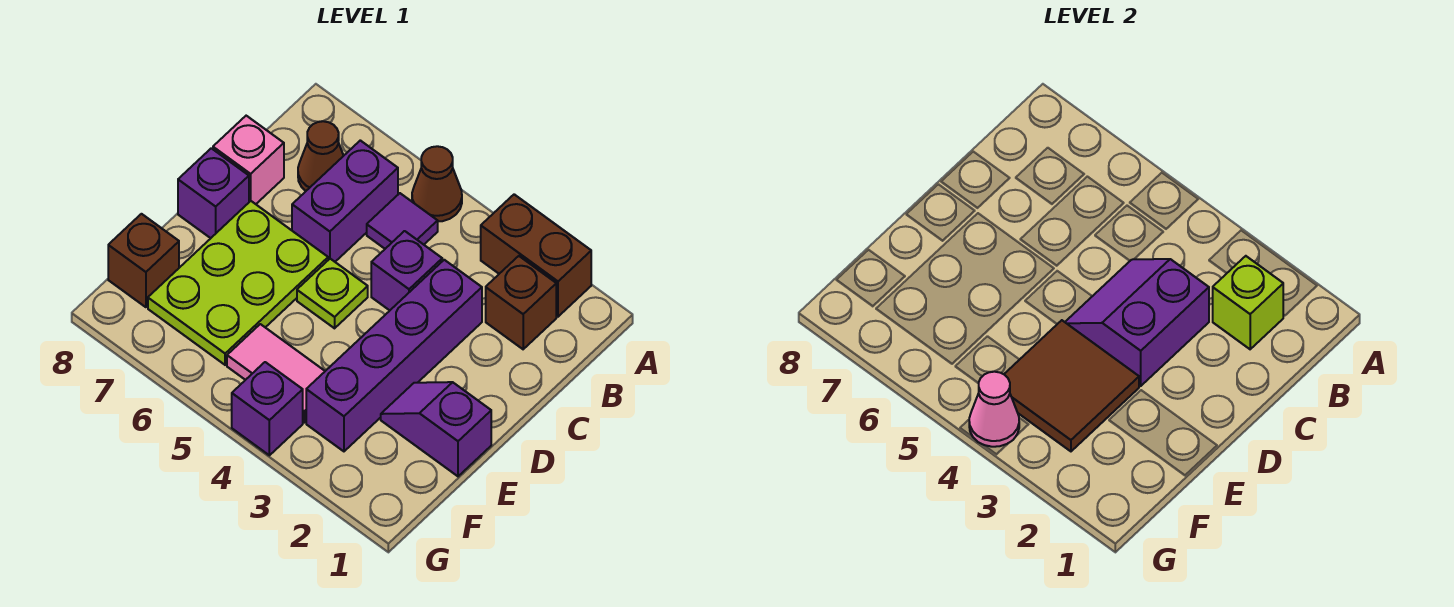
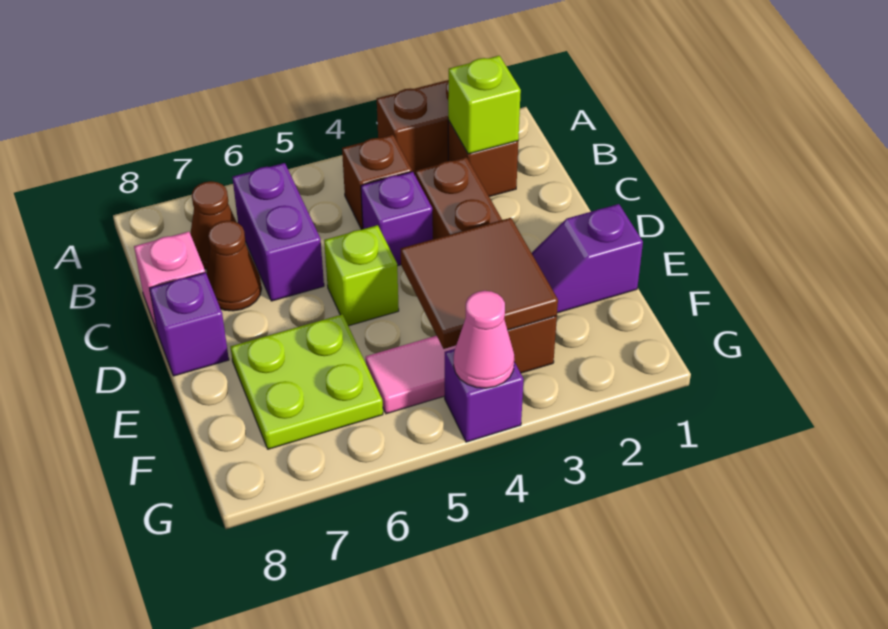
brown 1x1 cone [412,146,462,222] -> brown 1x1 cone moved to [206,221,261,311]
purple 1x1 tile [367,193,438,249] -> none
purple 1x4 brick [306,260,482,451] -> brown 1x4 brick [415,157,557,373]
purple 2x2 slope [1065,259,1209,386] -> none
lime 1x1 plate [297,259,368,328] -> lime 1x1 brick [324,225,399,326]
lime 2x3 plate [148,201,328,365] -> lime 2x2 plate [231,314,383,449]
brown 1x1 brick [108,214,179,307] -> brown 1x1 brick moved to [342,135,412,230]

